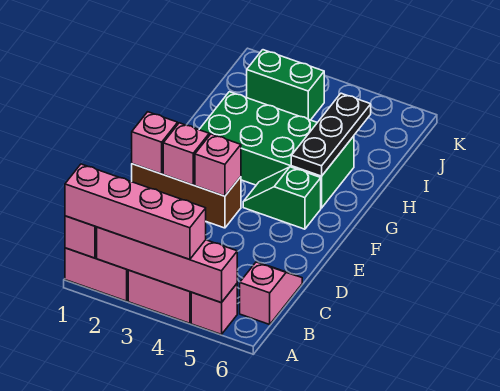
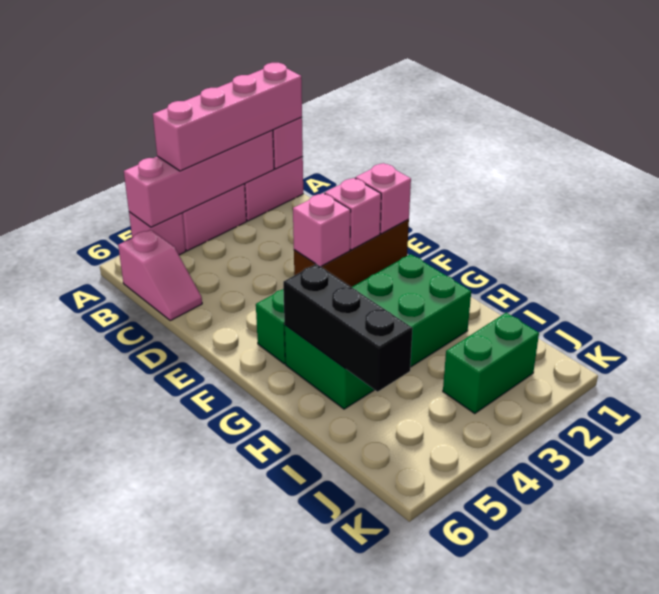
black 1x3 plate [291,93,371,176] -> black 1x3 brick [283,264,413,392]

